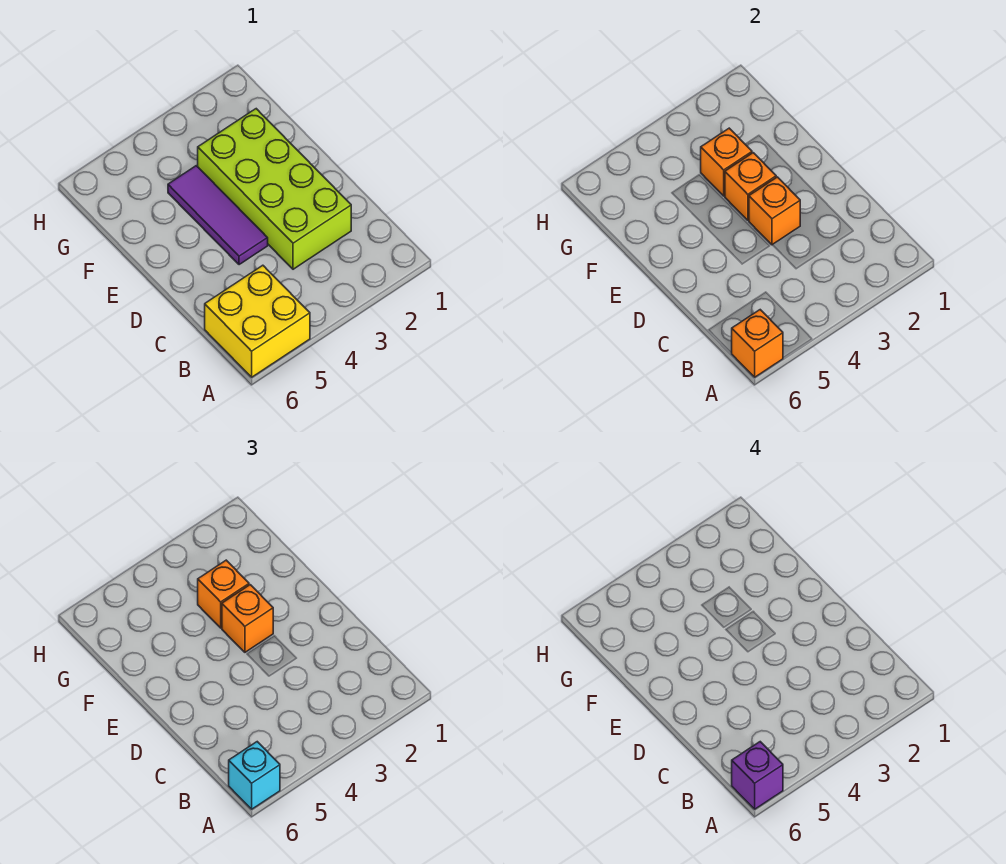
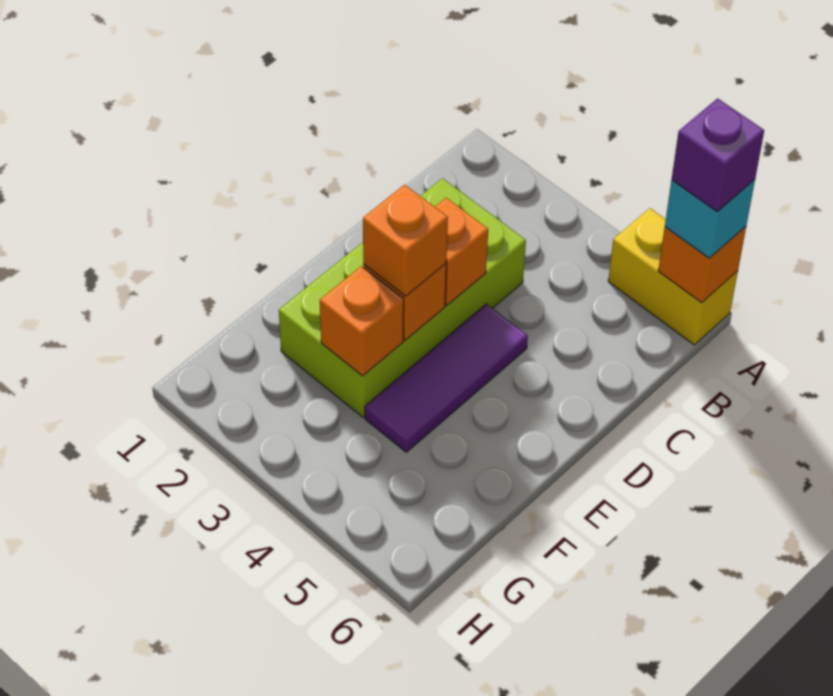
yellow 2x2 brick [205,265,310,377] -> yellow 1x2 brick [608,208,738,345]
orange 1x1 brick [198,560,249,628] -> none

